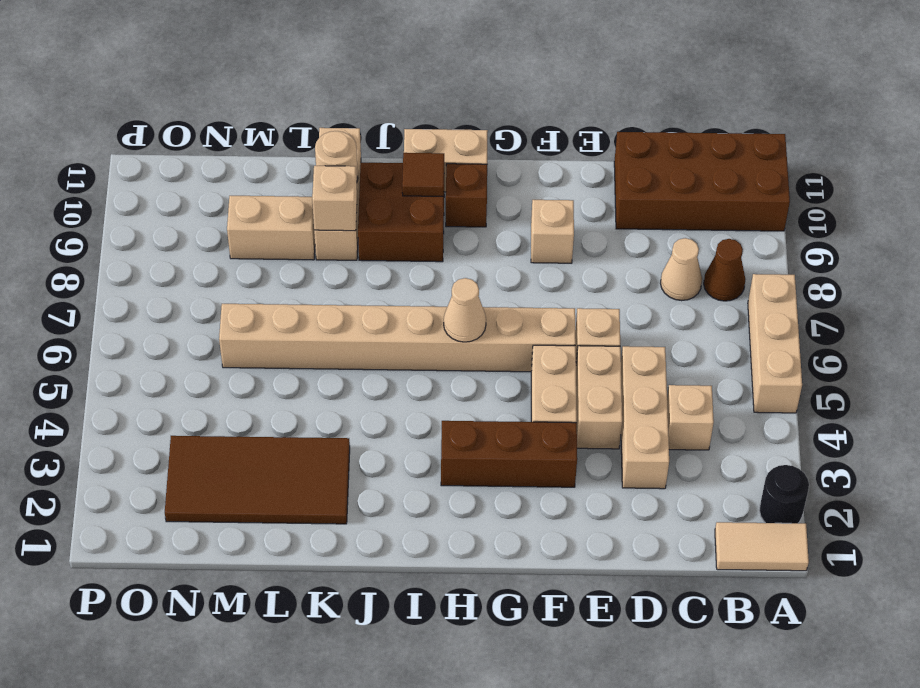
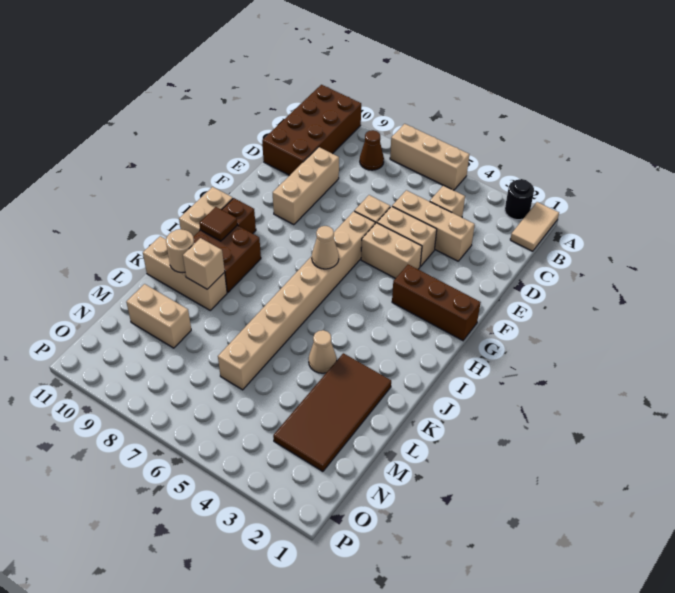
tan 1x1 cone [661,238,702,301] -> tan 1x1 cone moved to [309,330,337,373]
brown 1x3 brick [441,421,577,487] -> brown 1x3 brick turned to [392,264,481,340]
tan 1x1 brick [531,200,574,263] -> tan 1x3 brick [273,147,339,225]
tan 1x2 brick [227,196,315,260] -> tan 1x2 brick turned to [126,284,191,348]

